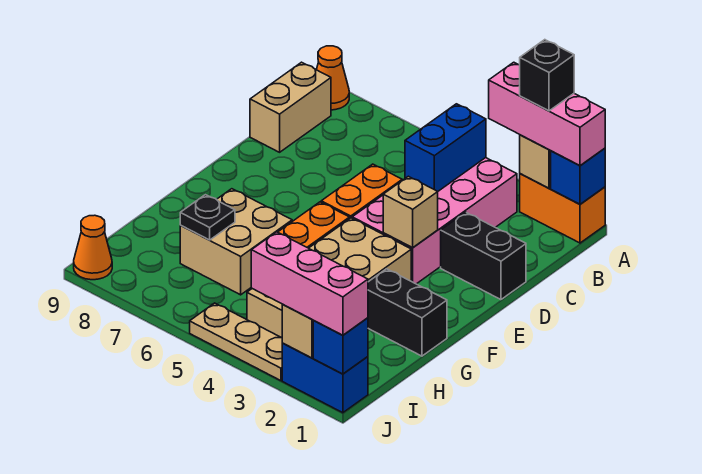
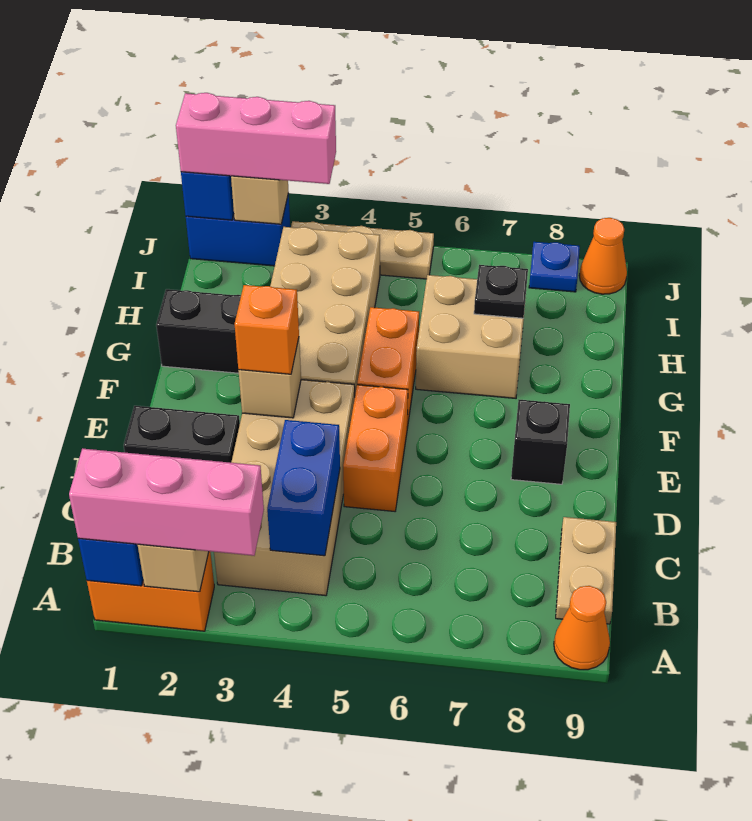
black 1x1 brick [520,40,574,111] -> black 1x1 brick moved to [511,400,570,484]
pink 2x4 brick [352,158,517,284] -> tan 2x4 brick [214,380,355,596]
tan 1x2 brick [250,62,331,152] -> tan 1x2 plate [556,517,616,624]
none -> orange 1x1 brick [235,285,299,374]
none -> blue 1x1 plate [529,242,580,292]

